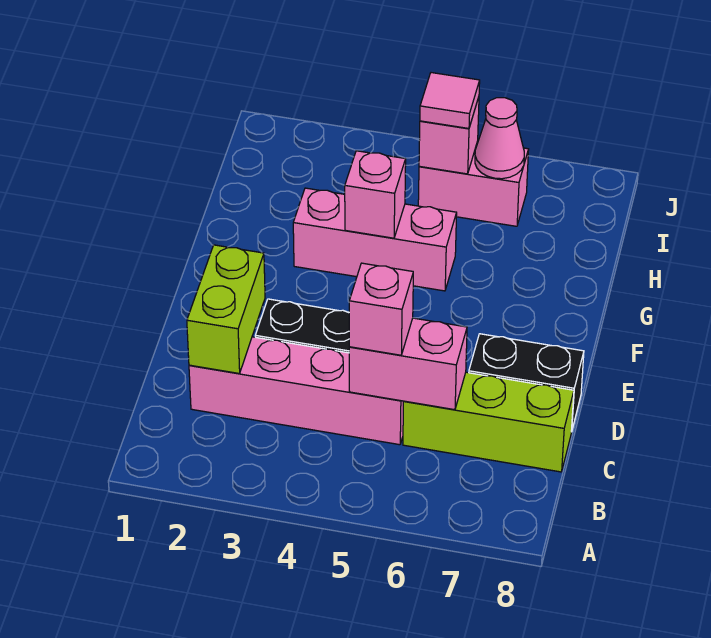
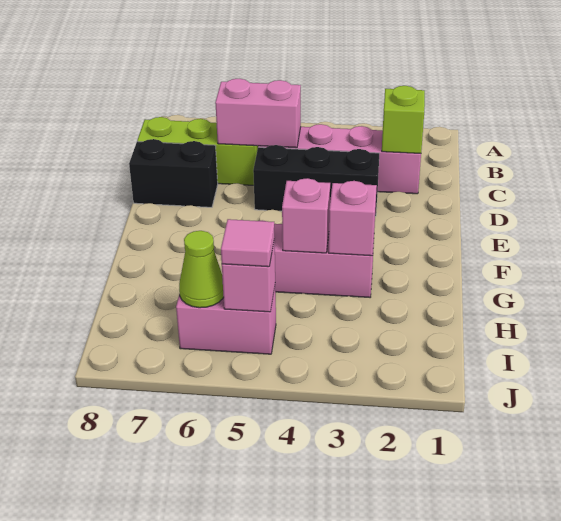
lime 1x2 brick [187,245,265,373] -> lime 1x1 brick [382,86,425,153]
pink 1x1 brick [349,263,413,355] -> pink 1x1 brick moved to [329,181,377,256]
pink 1x1 cone [475,98,524,179] -> lime 1x1 cone [179,231,224,308]

